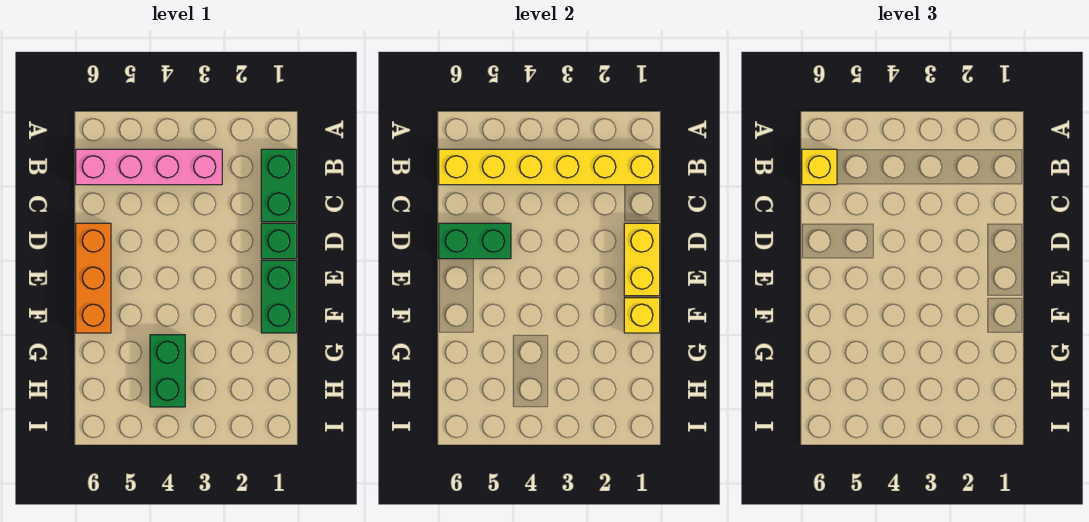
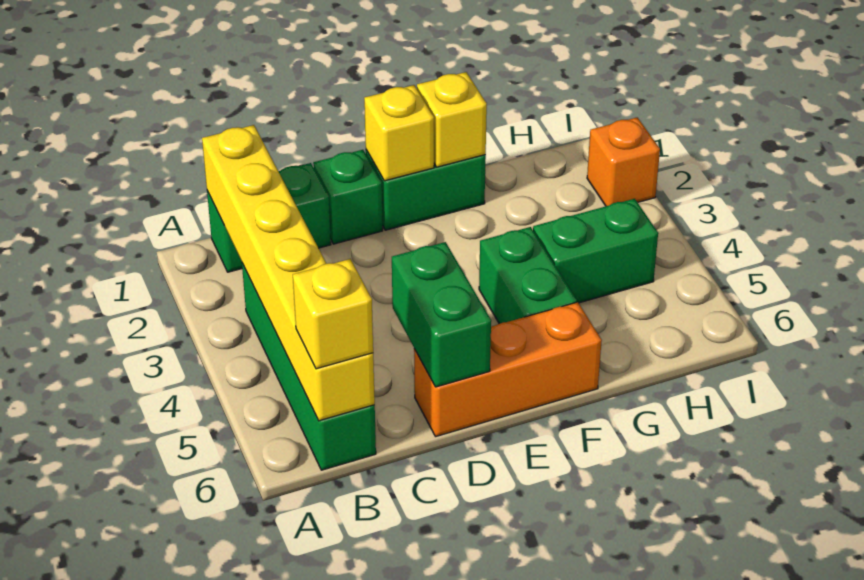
pink 1x4 brick [76,149,222,185] -> green 1x4 brick [242,263,376,470]
yellow 1x2 brick [624,223,660,296] -> yellow 1x1 brick [364,85,434,181]
none -> green 1x2 brick [479,227,577,324]
none -> orange 1x1 brick [587,117,660,206]

